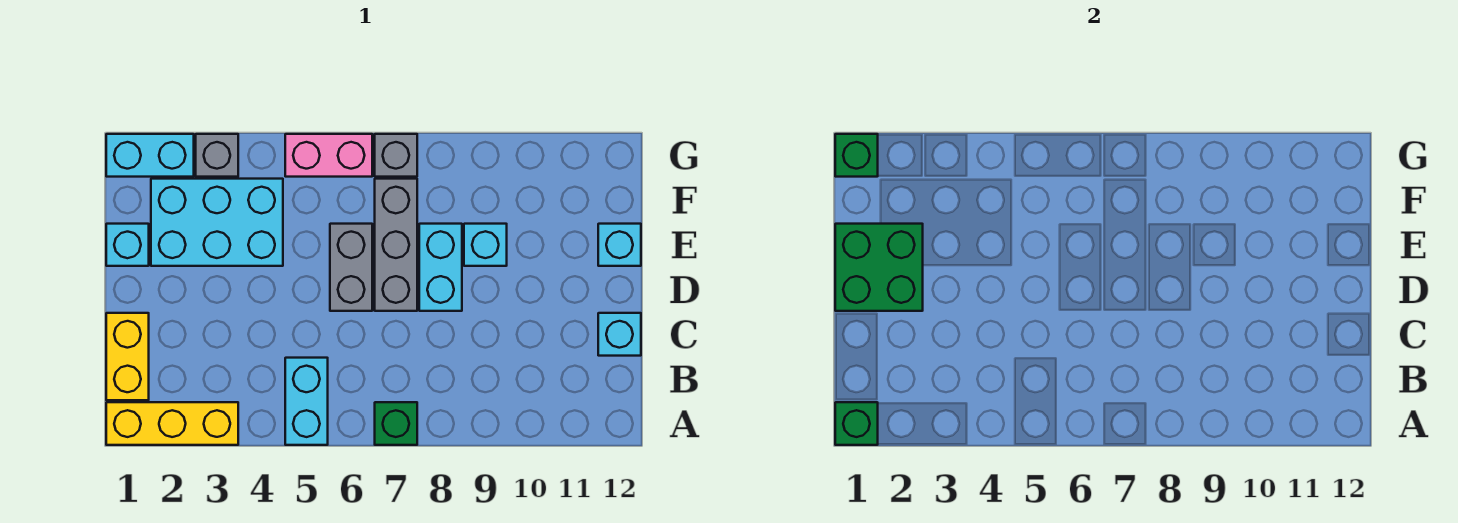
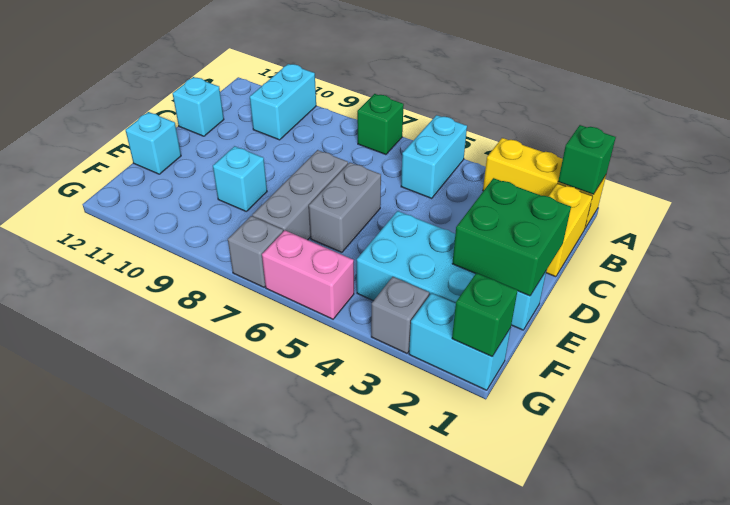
cyan 1x2 brick [419,224,462,311] -> cyan 1x2 brick moved to [250,64,316,140]

